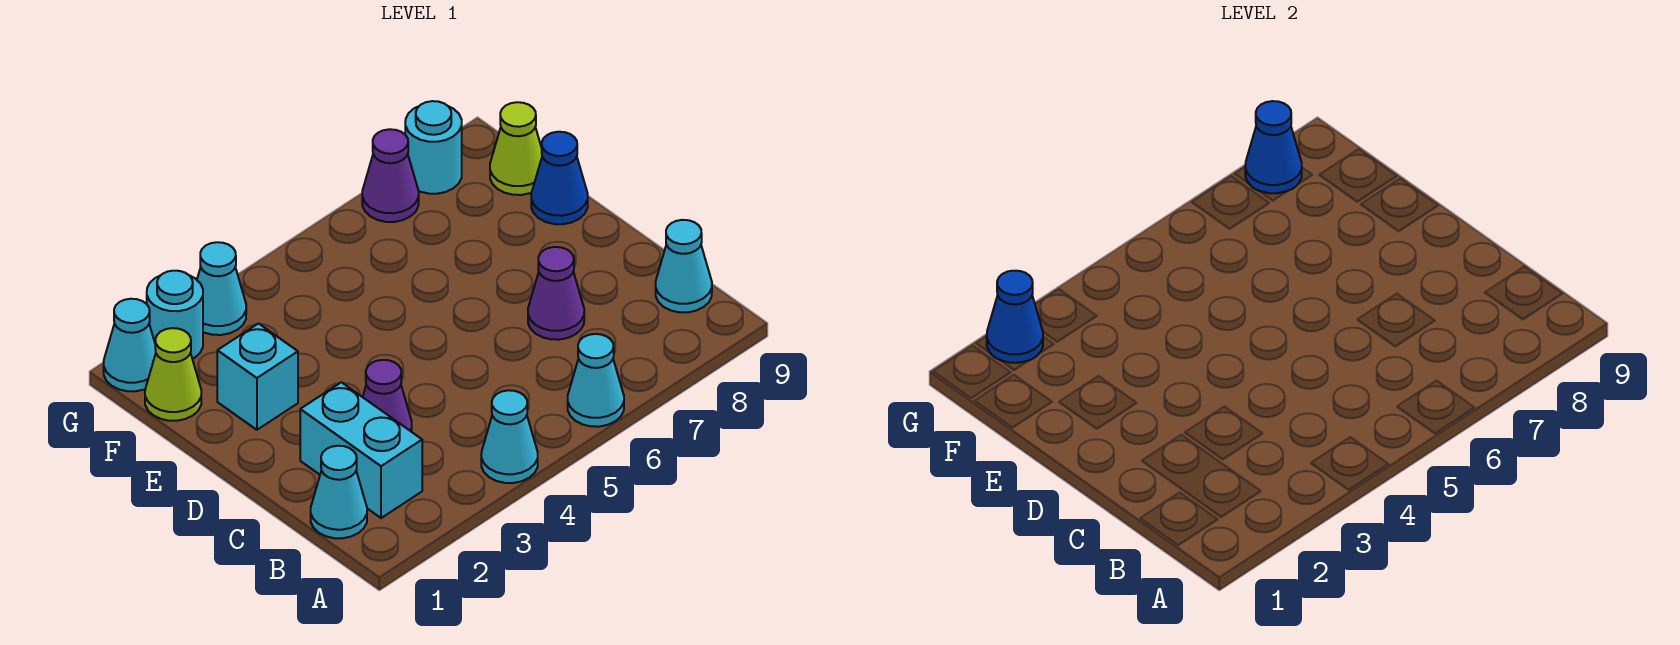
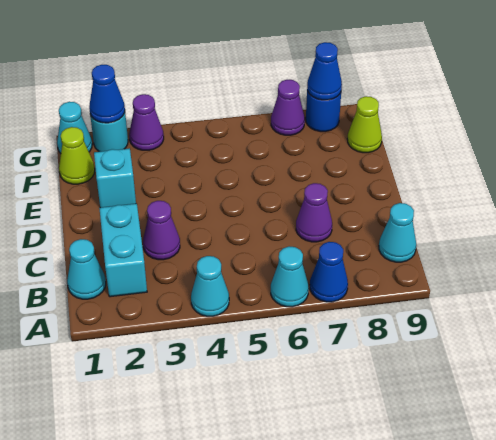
blue 1x1 cone [531,132,588,224] -> blue 1x1 cone moved to [310,242,348,302]
cyan 1x1 cone [197,242,246,335] -> purple 1x1 cone [129,94,164,150]
cyan 1x1 round brick [405,101,462,194] -> blue 1x1 round brick [306,91,341,132]

